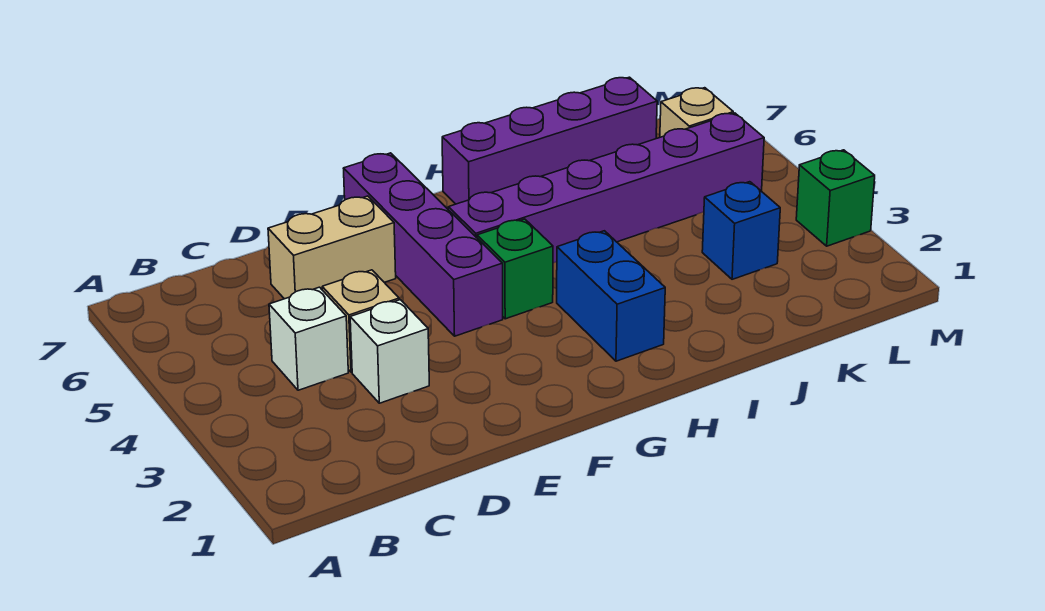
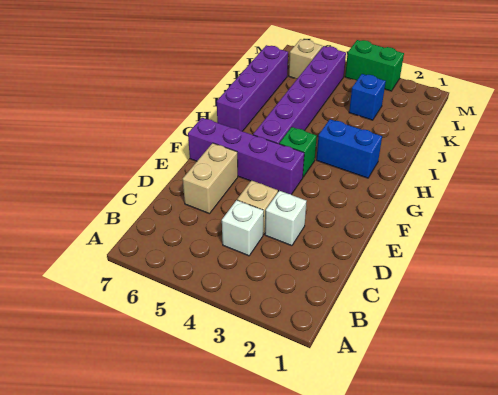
green 1x1 brick [796,150,875,246] -> green 1x2 brick [345,40,404,91]

